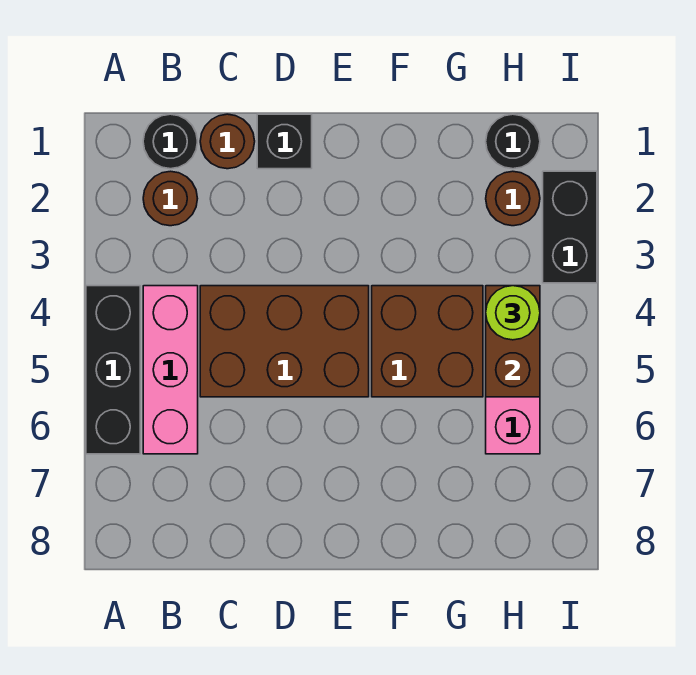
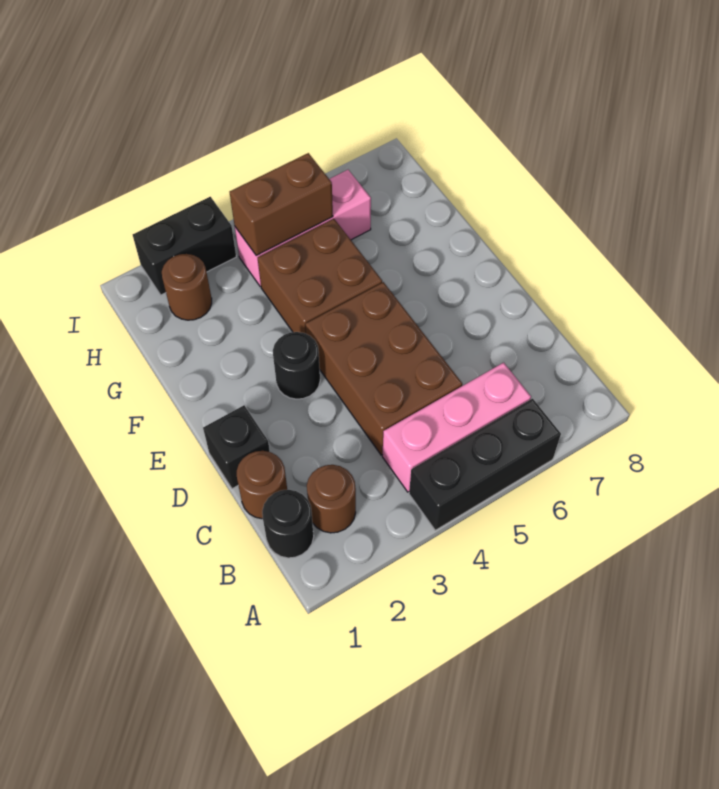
black 1x1 round brick [486,114,540,169] -> black 1x1 round brick moved to [273,332,320,399]
lime 1x1 round brick [486,286,540,340] -> none

